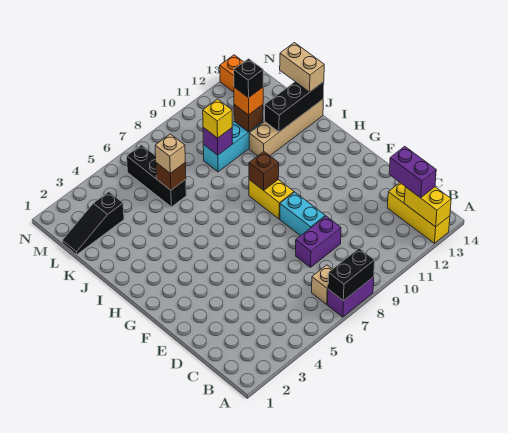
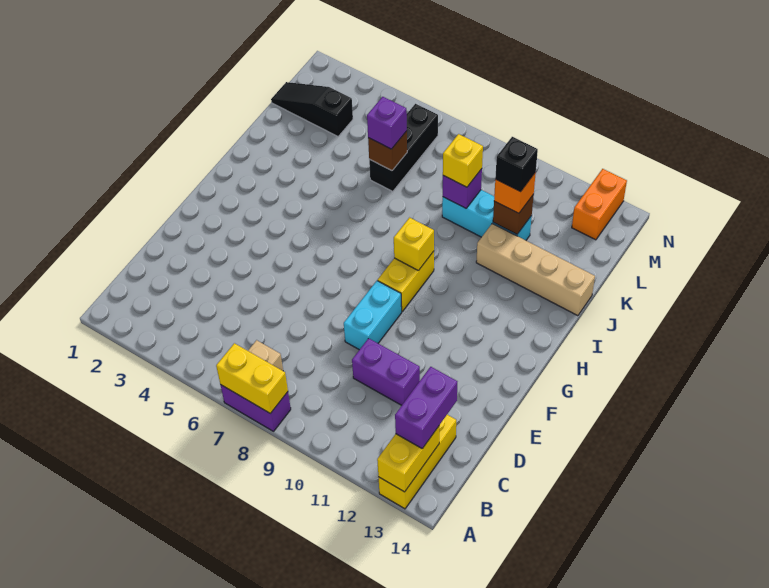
black 1x2 brick [328,248,375,301] -> yellow 1x2 brick [216,343,288,414]
purple 1x2 brick [296,216,341,267] -> purple 1x2 brick moved to [352,338,420,405]
brown 1x1 brick [249,152,279,190] -> yellow 1x1 brick [394,218,434,271]
black 1x3 brick [265,82,324,132] -> none
tan 1x2 brick [280,43,324,92] -> none
tan 1x1 brick [155,134,185,173] -> purple 1x1 brick [367,97,407,149]

